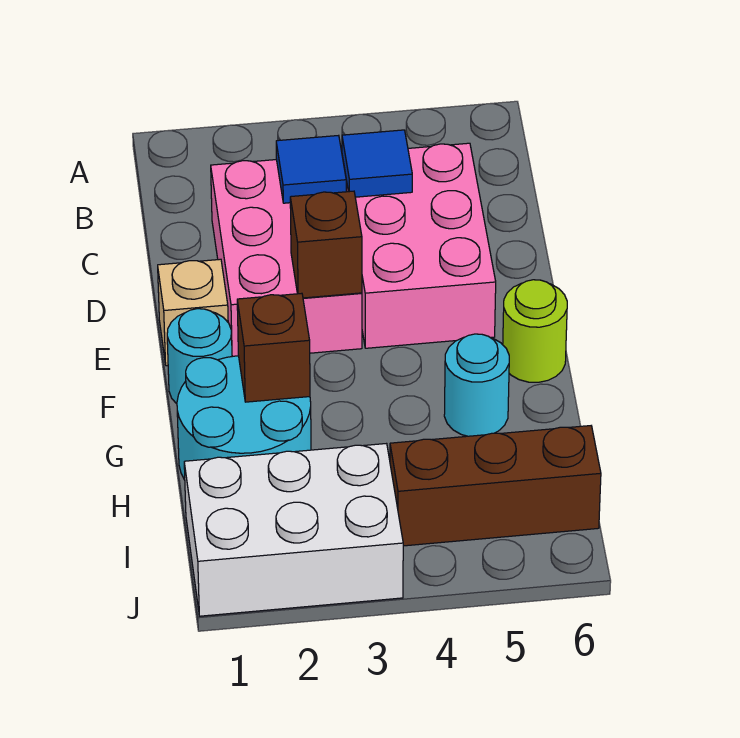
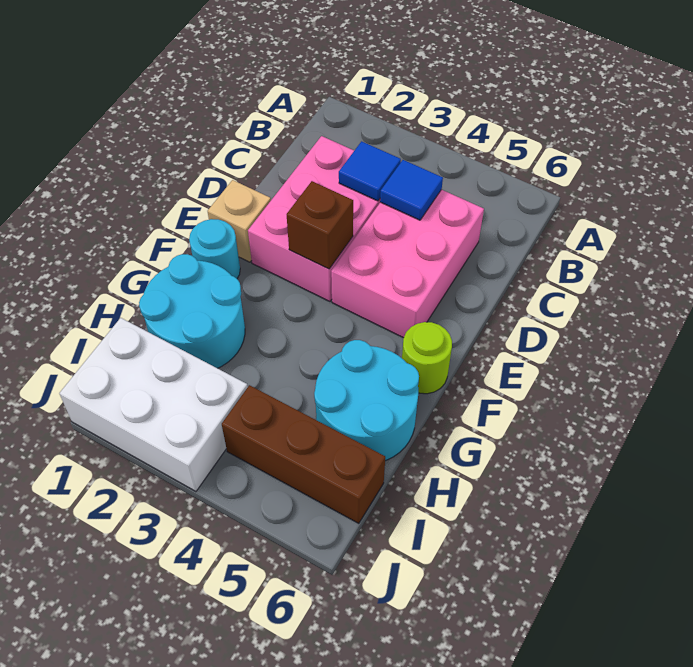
brown 1x1 brick [237,293,310,402] -> none
cyan 1x1 round brick [444,334,509,436] -> cyan 2x2 round brick [314,340,419,461]

